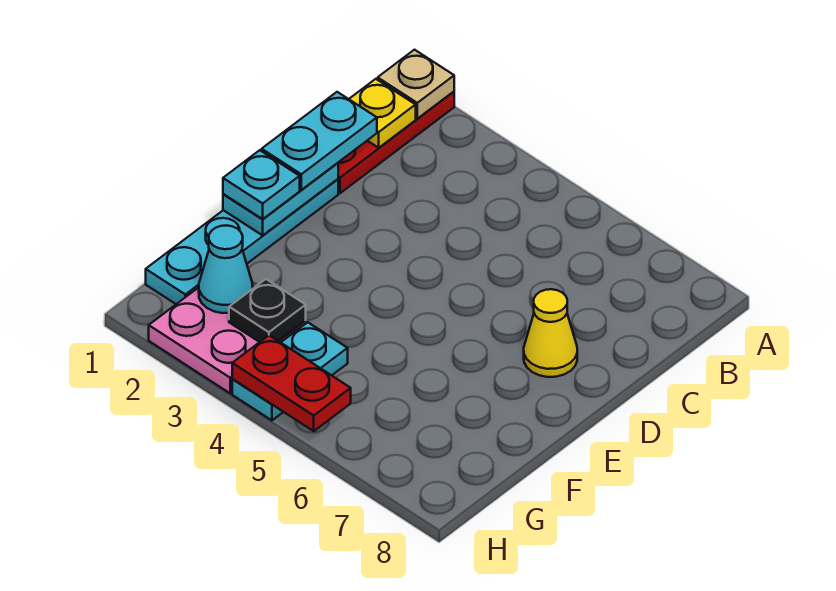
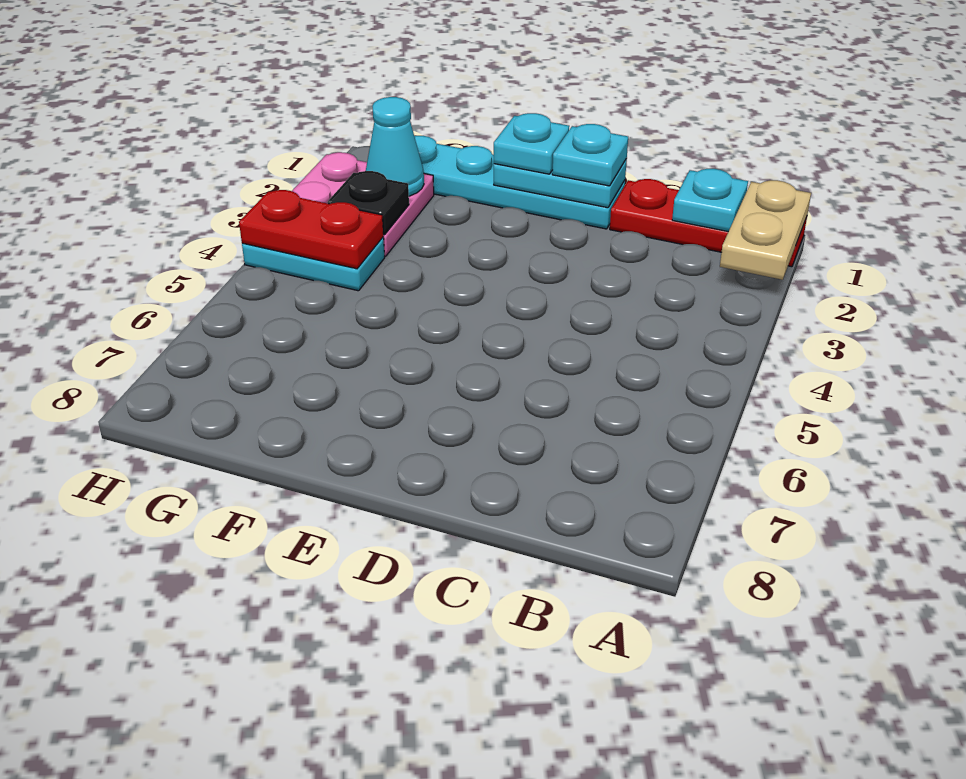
tan 1x1 plate [378,50,454,119] -> tan 1x2 plate [720,180,811,280]
yellow 1x1 plate [349,79,416,148] -> cyan 1x1 plate [672,169,748,232]
cyan 1x2 plate [262,92,377,190] -> cyan 1x1 plate [552,124,628,186]
yellow 1x1 cone [524,289,577,377] -> none
red 1x2 plate [232,335,351,431] -> red 1x2 plate turned to [239,190,383,269]

